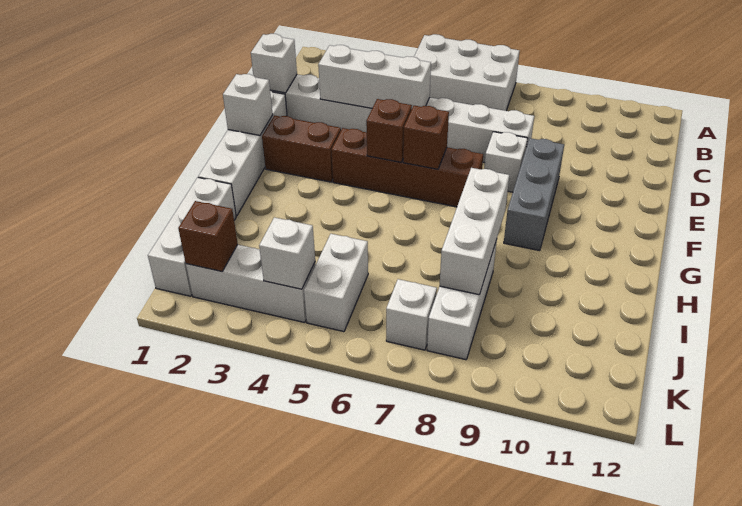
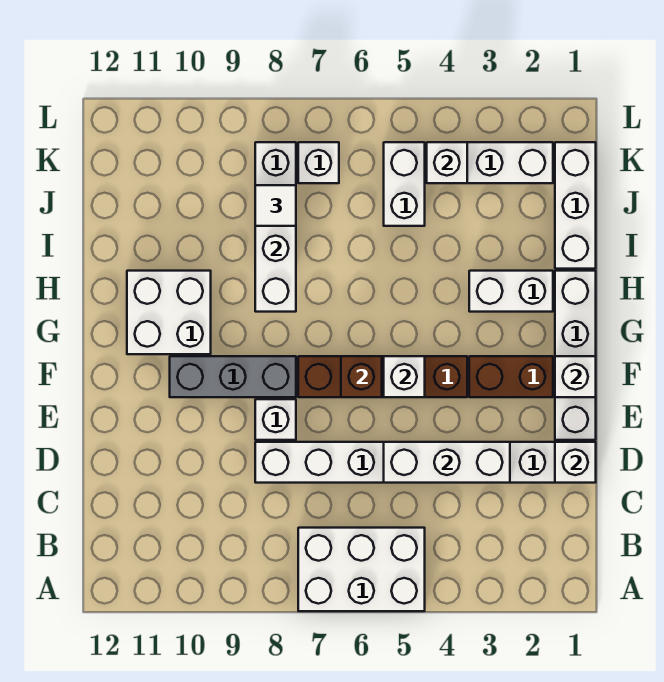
grey 1x3 brick [504,138,564,251] -> grey 1x3 brick turned to [170,356,296,397]
brown 1x1 brick [366,99,412,162] -> white 1x1 brick [384,356,425,397]
none -> white 2x2 brick [127,271,211,354]
none -> white 1x2 brick [469,271,553,312]
none -> white 1x1 tile [255,185,296,226]
brown 1x1 brick [178,201,238,271] -> none

